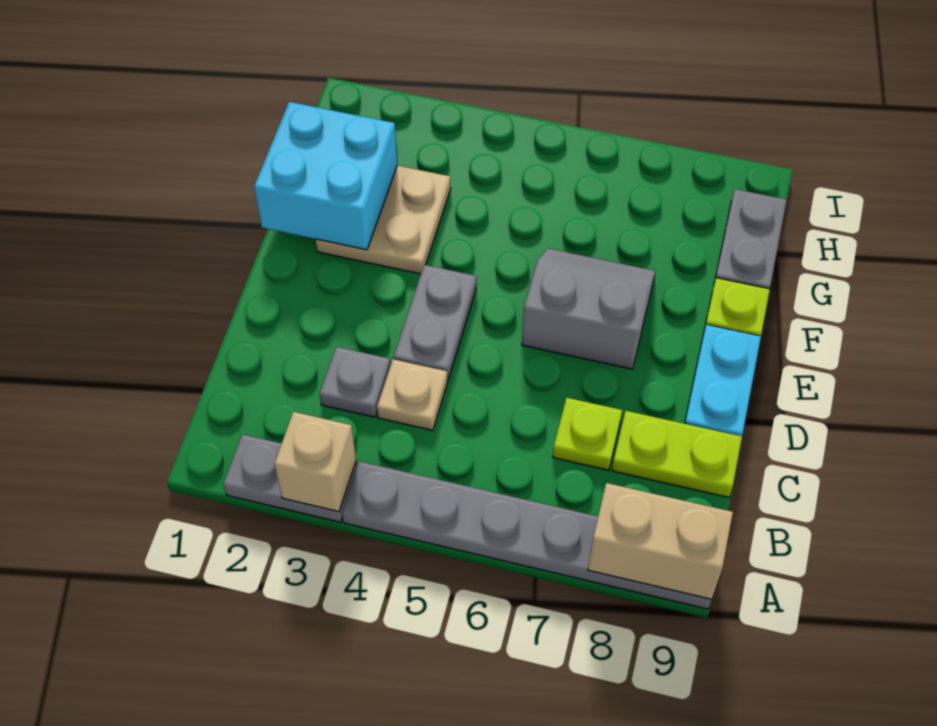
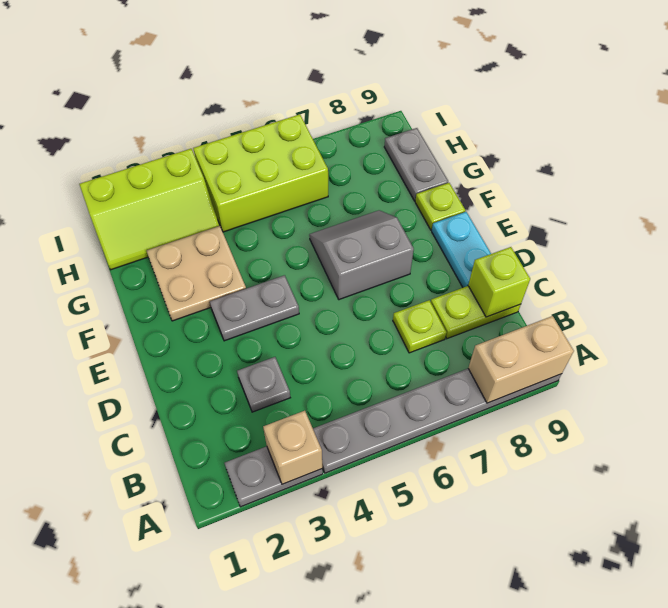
tan 1x1 plate [377,359,448,430] -> none
none -> lime 1x1 brick [468,247,530,317]
grey 1x2 plate [394,265,477,380] -> grey 1x2 plate turned to [210,275,299,341]
cyan 2x2 brick [254,102,397,250] -> none
none -> lime 2x3 slope [79,149,219,270]
none -> lime 2x3 brick [193,114,328,232]

